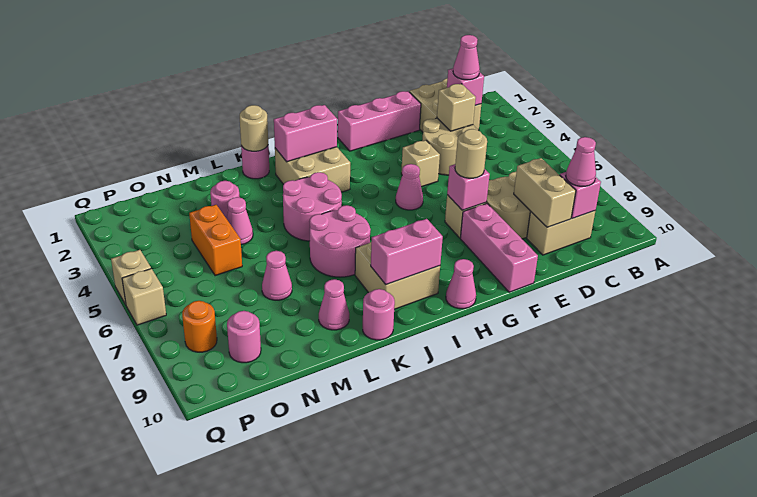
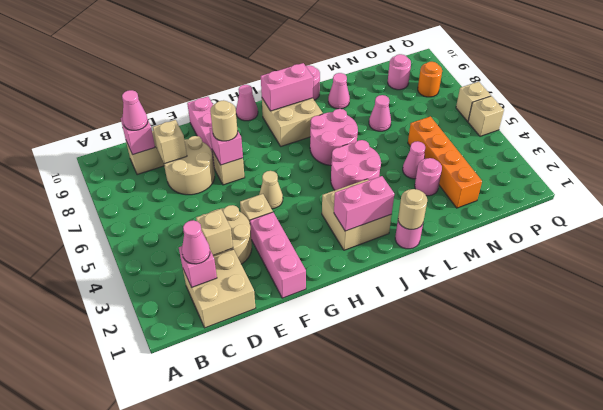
tan 1x2 brick [514,158,576,227] -> tan 1x1 brick [153,120,187,164]
pink 1x3 brick [338,91,421,151] -> pink 1x3 brick turned to [250,212,306,298]
pink 1x1 cone [396,164,423,210] -> tan 1x1 cone [259,171,283,209]
orange 1x2 brick [189,205,242,276] -> orange 1x4 brick [408,116,482,208]

